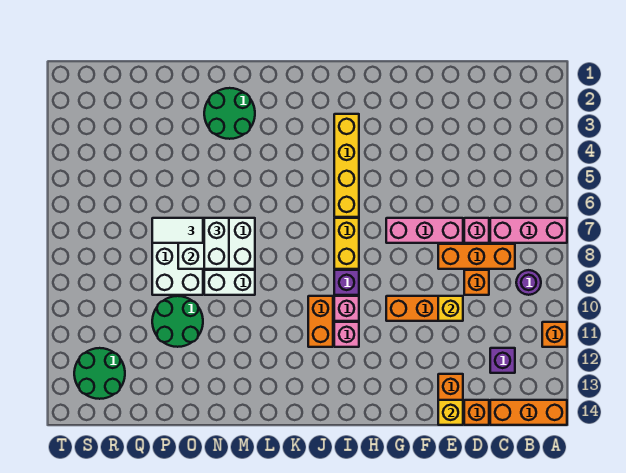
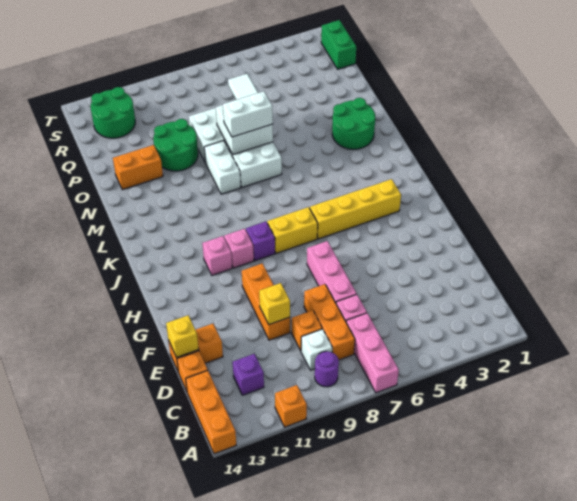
none -> white 1x1 brick [301,329,332,370]
orange 1x2 brick [308,296,333,347] -> orange 1x2 brick moved to [113,145,163,190]
none -> green 1x2 brick [321,20,356,69]

